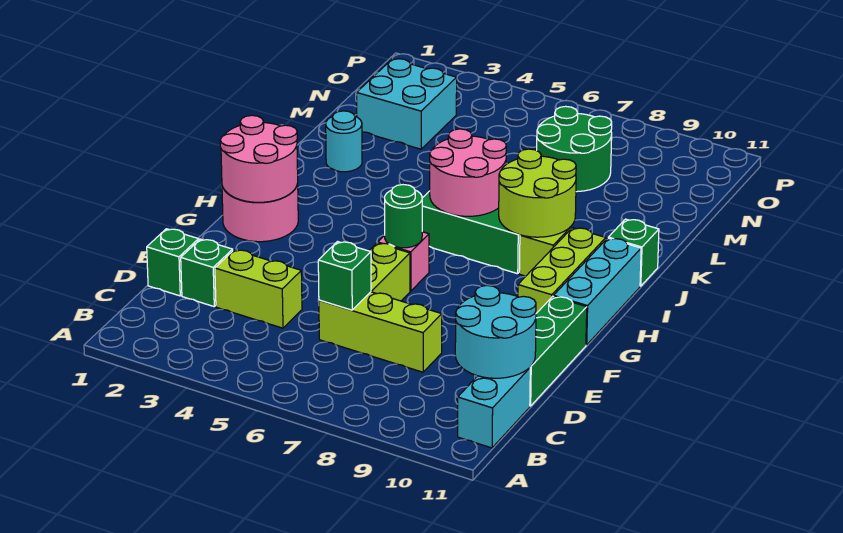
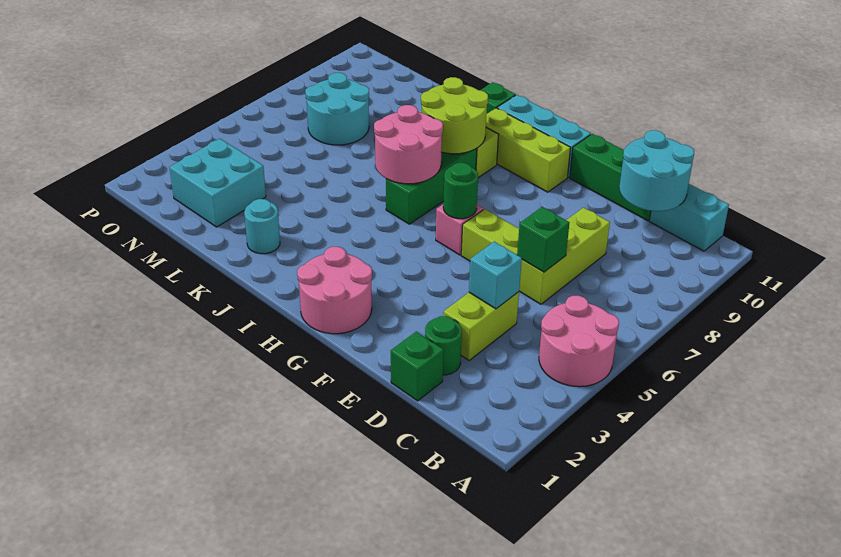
green 1x1 brick [181,239,233,306] -> green 1x1 round brick [425,316,462,375]
none -> cyan 1x1 brick [469,242,522,309]
pink 2x2 round brick [220,115,298,202] -> pink 2x2 round brick moved to [539,295,619,387]
green 2x2 round brick [537,106,612,192] -> cyan 2x2 round brick [305,73,369,145]

